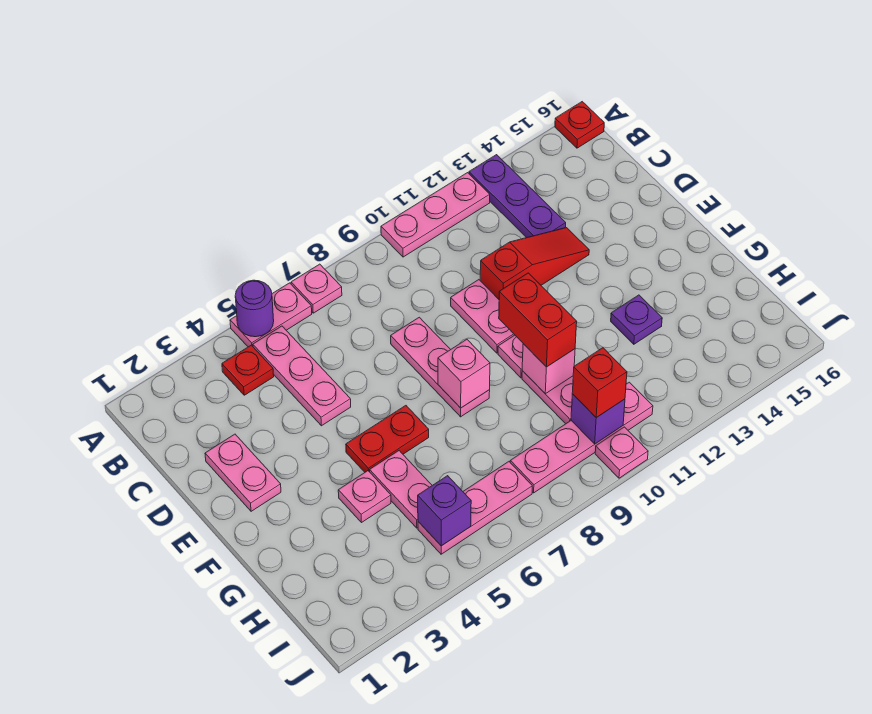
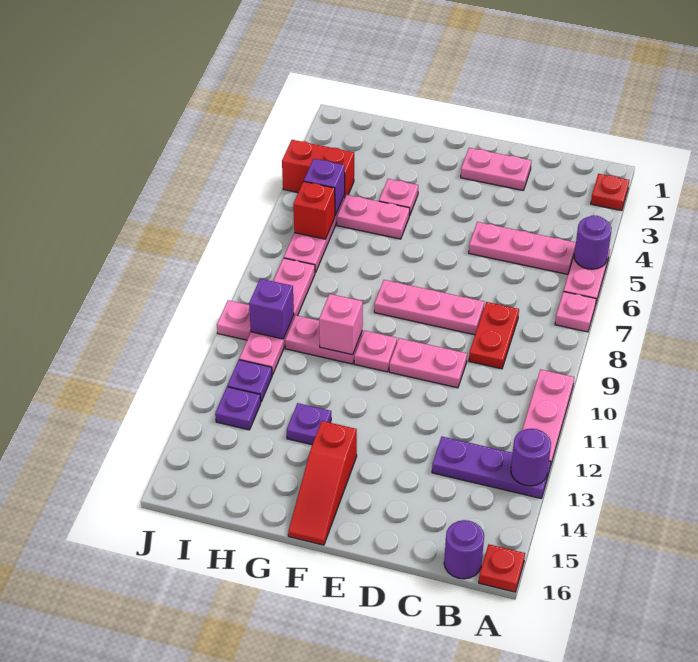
none -> purple 1x1 round brick [511,429,551,486]
red 1x1 plate [222,345,274,395] -> red 1x1 plate moved to [591,174,629,211]
none -> purple 1x1 round brick [444,520,484,579]
red 1x3 slope [480,228,589,299] -> red 1x3 slope moved to [288,421,357,545]
red 1x2 plate [346,406,429,472] -> red 1x2 plate moved to [469,302,519,369]
pink 1x1 brick [438,340,490,408] -> none
red 1x2 brick [499,273,577,367] -> red 1x2 brick moved to [282,140,354,196]
red 1x1 brick [572,348,627,418] -> red 1x1 brick moved to [293,181,335,239]
none -> purple 1x1 plate [227,360,272,401]
none -> purple 1x1 plate [215,387,261,430]

